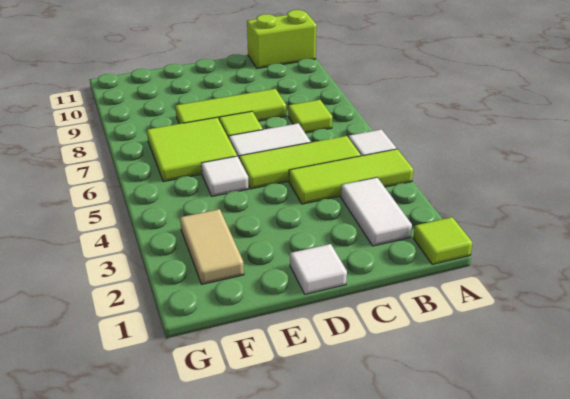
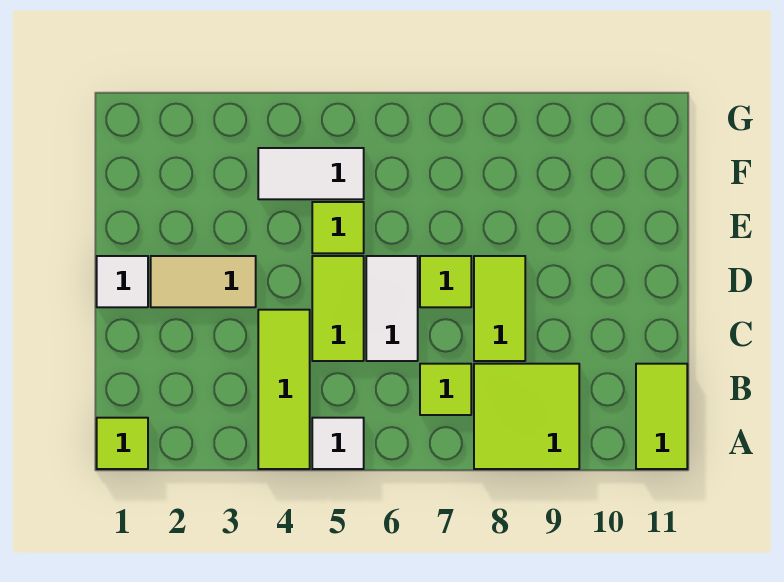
lime 1x2 brick [247,10,317,68] -> lime 1x2 tile [636,364,687,469]
white 1x2 tile [341,178,412,246] -> white 1x2 tile moved to [258,148,364,199]
lime 1x3 tile [239,136,361,189] -> lime 1x2 tile [312,256,364,361]
lime 1x3 tile [175,89,286,124] -> lime 1x2 tile [474,256,525,361]
white 1x1 tile [201,156,249,196] -> lime 1x1 tile [312,202,364,253]
lime 2x2 tile [147,117,237,182] -> lime 2x2 tile moved to [474,364,579,469]
tan 1x2 tile [180,209,244,284] -> tan 1x2 tile moved to [151,256,256,307]

